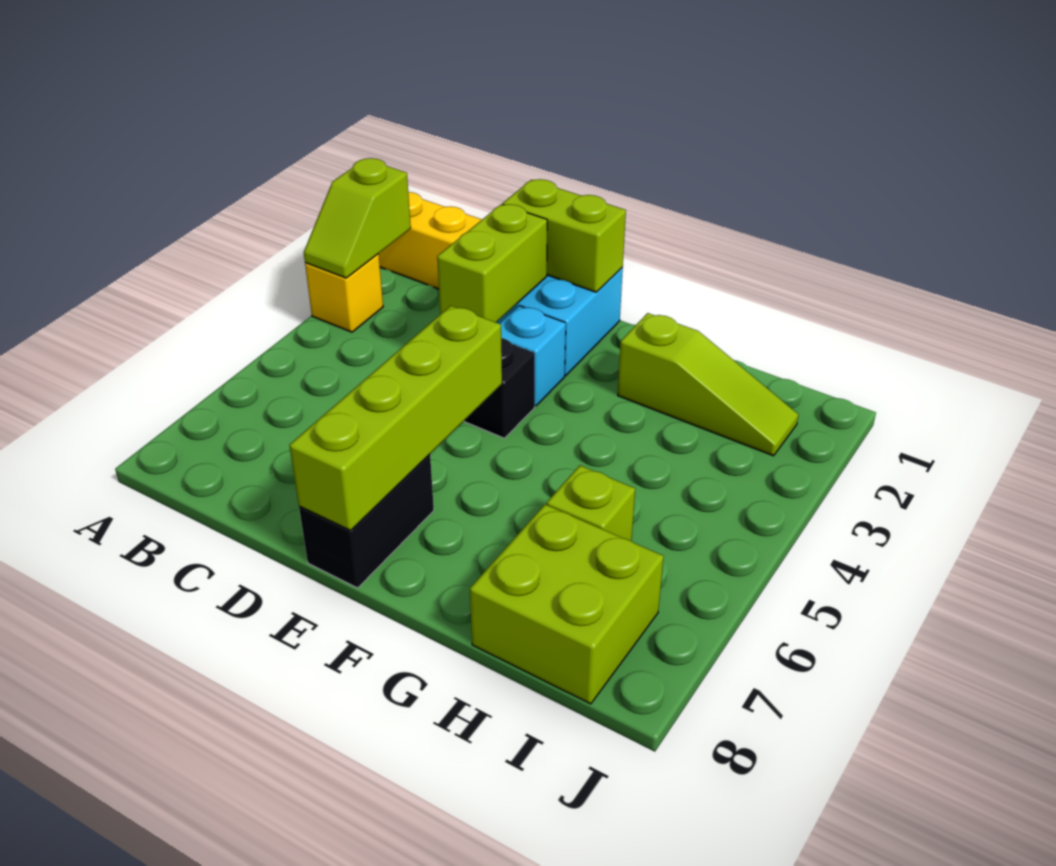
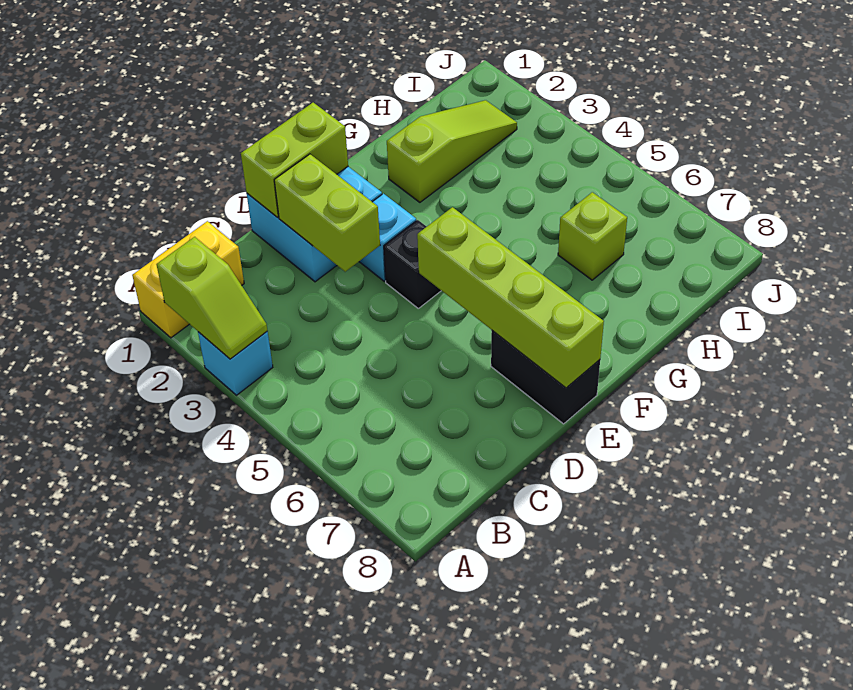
yellow 1x1 brick [305,254,383,332] -> cyan 1x1 brick [198,332,273,395]
lime 2x2 brick [470,504,664,704] -> none

